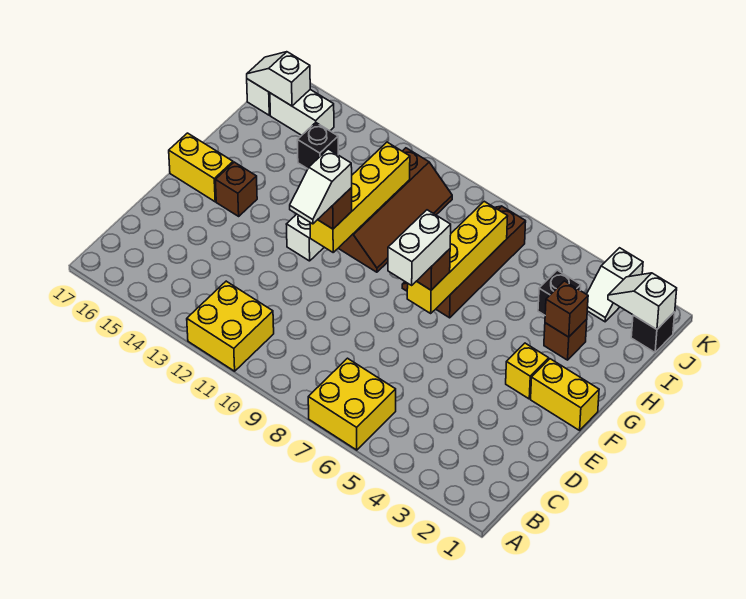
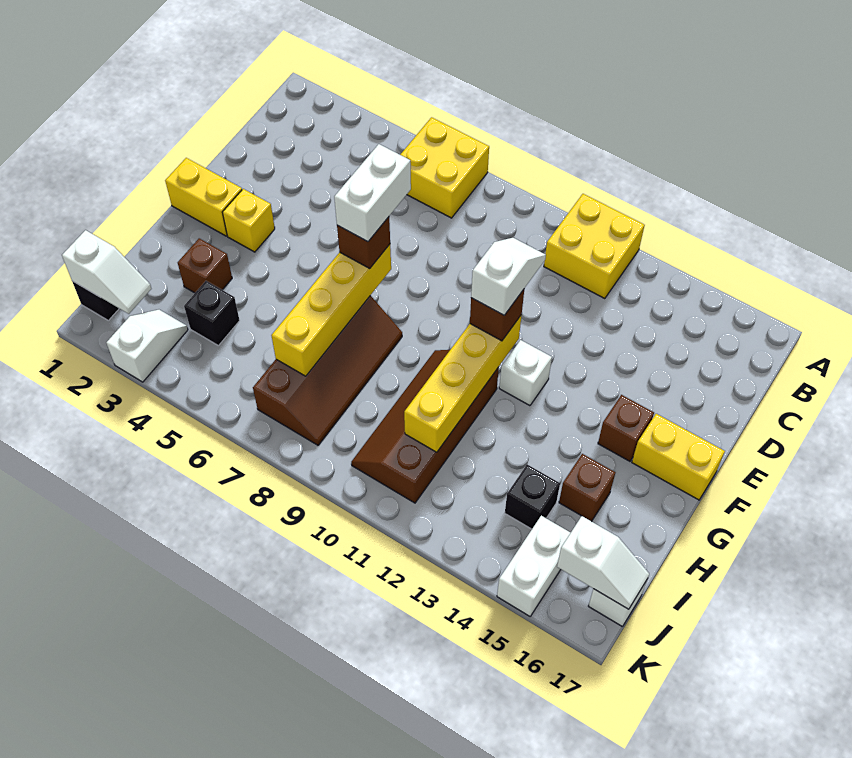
brown 1x1 brick [545,281,588,337] -> brown 1x1 brick moved to [559,454,616,521]
white 1x2 brick [270,90,334,135] -> white 1x2 brick turned to [497,516,571,616]

